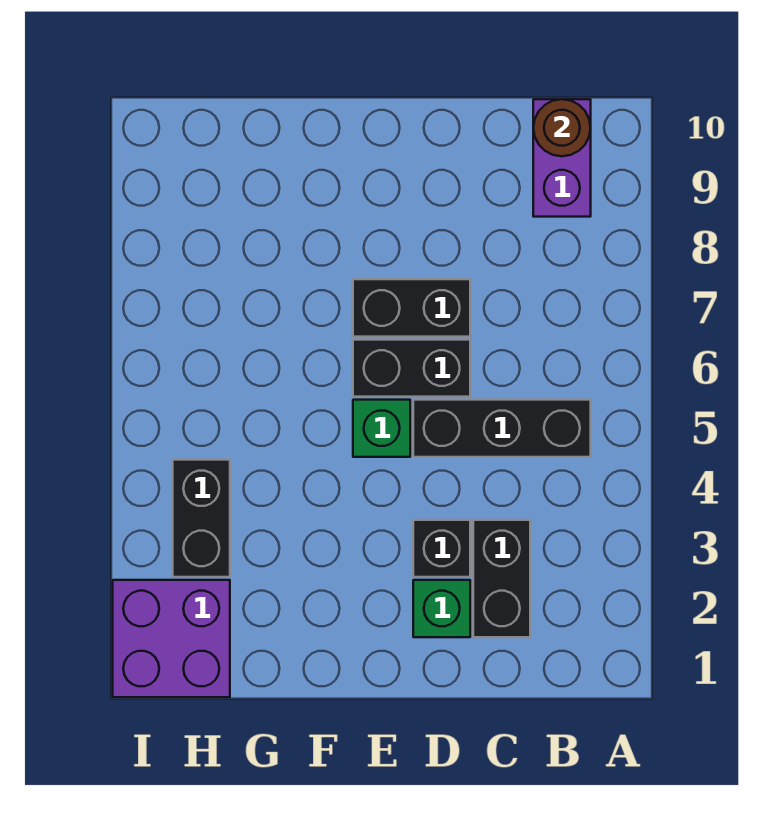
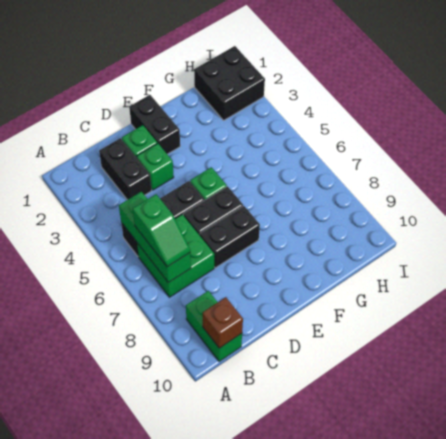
none -> green 1x3 brick [119,192,191,283]
none -> green 2x2 brick [137,214,214,297]
none -> green 1x2 slope [133,194,190,267]
purple 1x2 brick [533,99,591,217] -> green 1x2 brick [186,291,242,362]
brown 1x1 round brick [533,99,591,156] -> brown 1x1 brick [203,297,243,348]
black 1x1 brick [413,520,470,577] -> green 1x1 brick [137,143,174,190]
purple 2x2 brick [113,580,230,697] -> black 2x2 brick [194,46,265,120]
black 1x2 brick [173,460,230,577] -> black 1x2 brick moved to [129,95,180,154]

